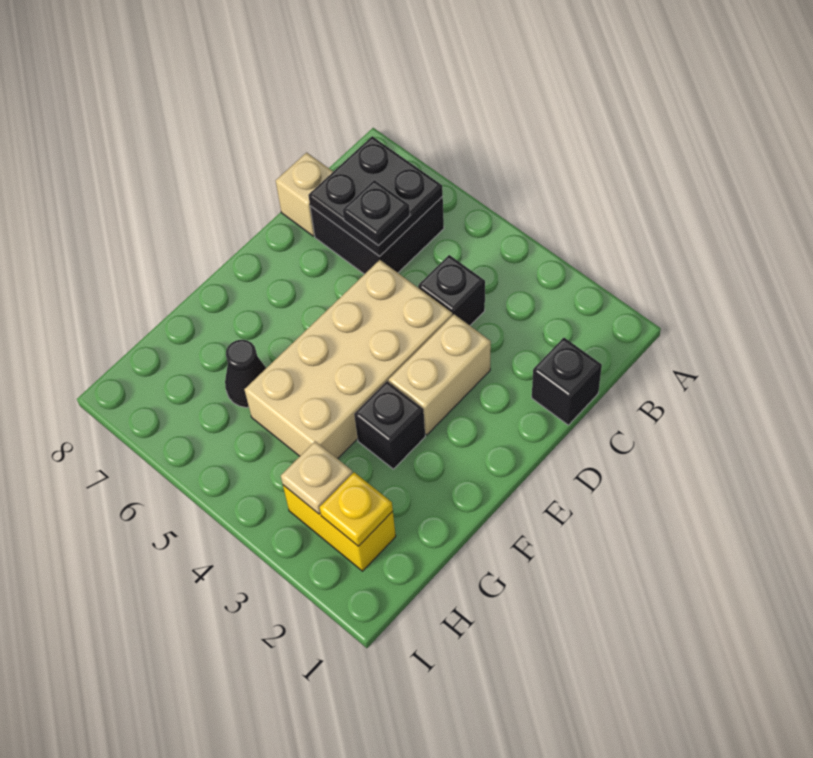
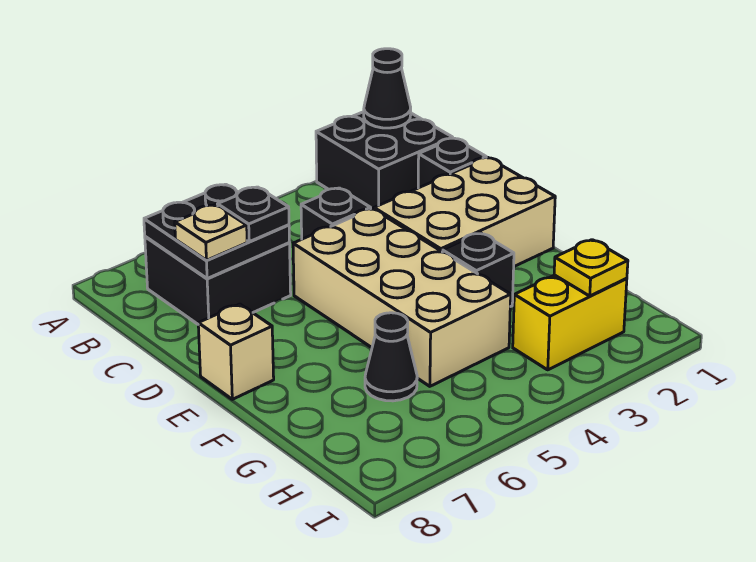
none -> black 2x2 brick [316,112,453,209]
none -> black 1x1 cone [364,49,411,128]
tan 1x1 brick [276,153,333,236] -> tan 1x1 brick moved to [198,304,274,399]
tan 1x2 brick [389,314,491,435] -> tan 2x3 brick [374,158,555,266]
tan 1x1 plate [281,441,353,514] -> tan 1x1 plate moved to [175,205,247,260]

